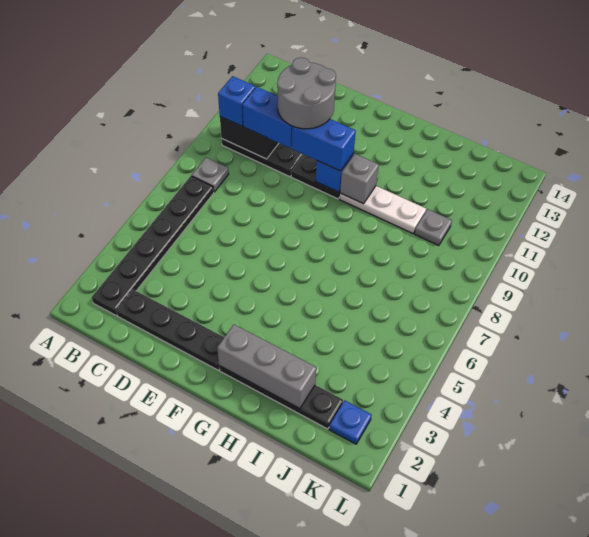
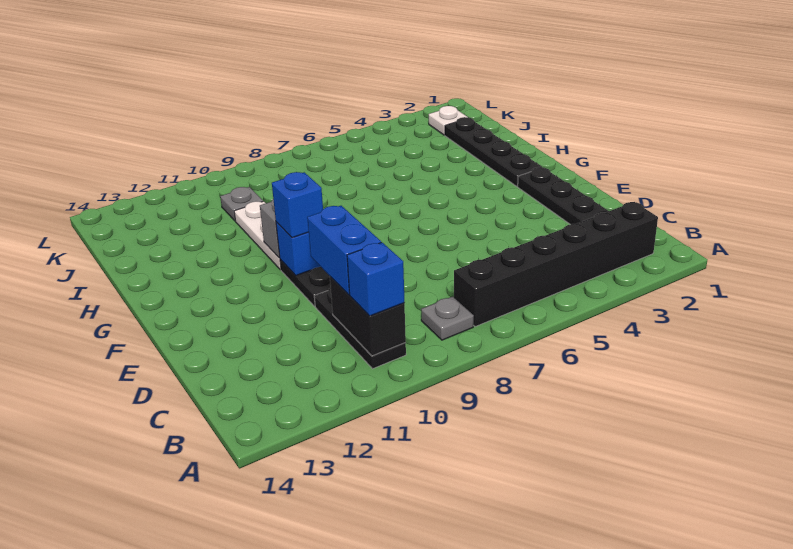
black 1x6 plate [92,176,214,316] -> black 1x6 brick [454,202,658,327]
grey 2x2 round brick [277,58,336,129] -> none
blue 1x2 brick [292,119,356,171] -> blue 1x1 brick [272,172,323,238]
grey 1x3 brick [217,325,316,409] -> none
blue 1x1 plate [329,400,371,444] -> white 1x1 plate [429,106,467,135]

